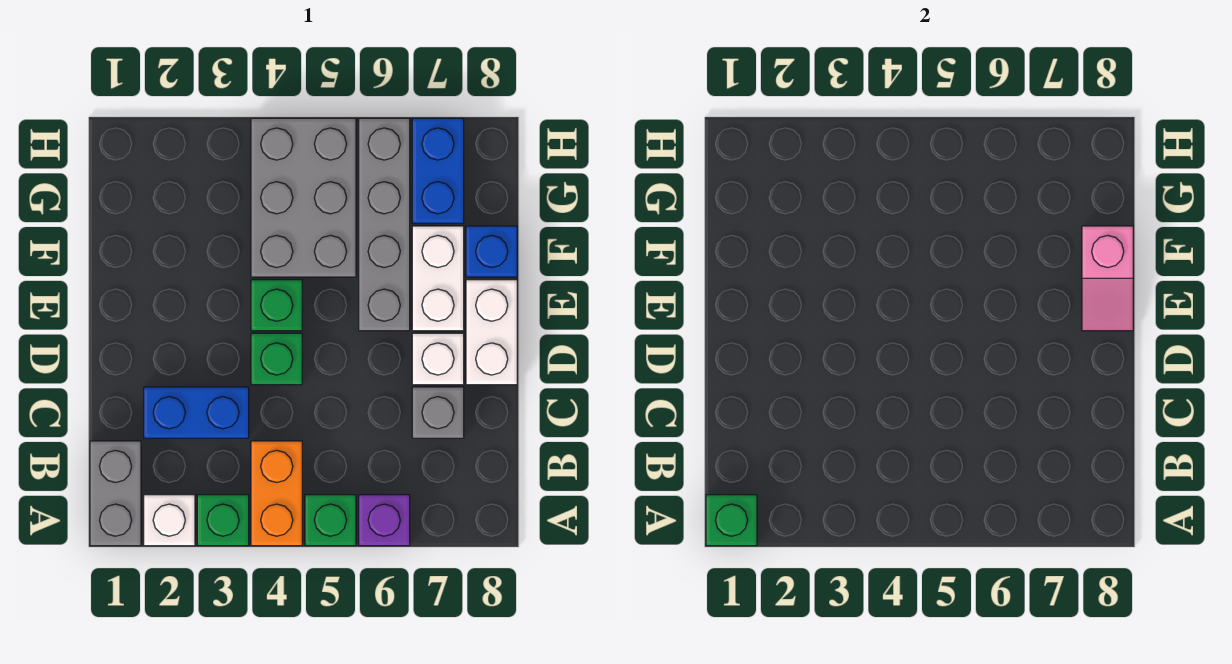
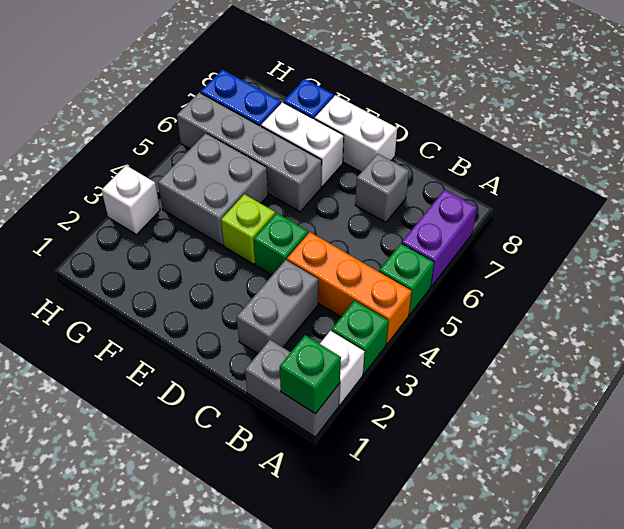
orange 1x2 brick [251,441,302,546] -> orange 1x3 brick [287,232,412,344]
purple 1x1 brick [359,495,410,546] -> purple 1x2 brick [402,190,477,287]
blue 1x2 brick [144,387,249,438] -> grey 1x2 brick [237,260,318,354]
white 1x1 brick [412,333,464,385] -> white 1x1 brick moved to [102,165,160,235]
green 1x1 brick [251,280,302,331] -> lime 1x1 brick [221,194,275,264]
pink 1x2 slope [1082,226,1133,331] -> none
grey 2x3 brick [251,118,356,277] -> grey 2x2 brick [158,133,268,245]

